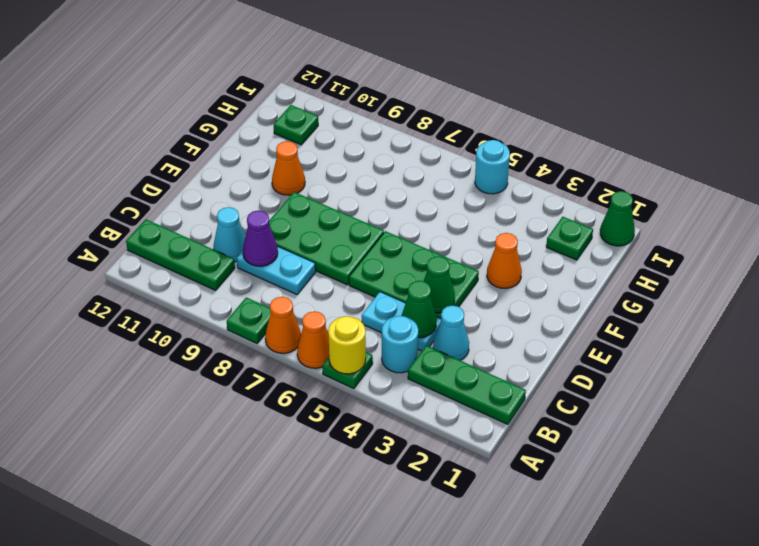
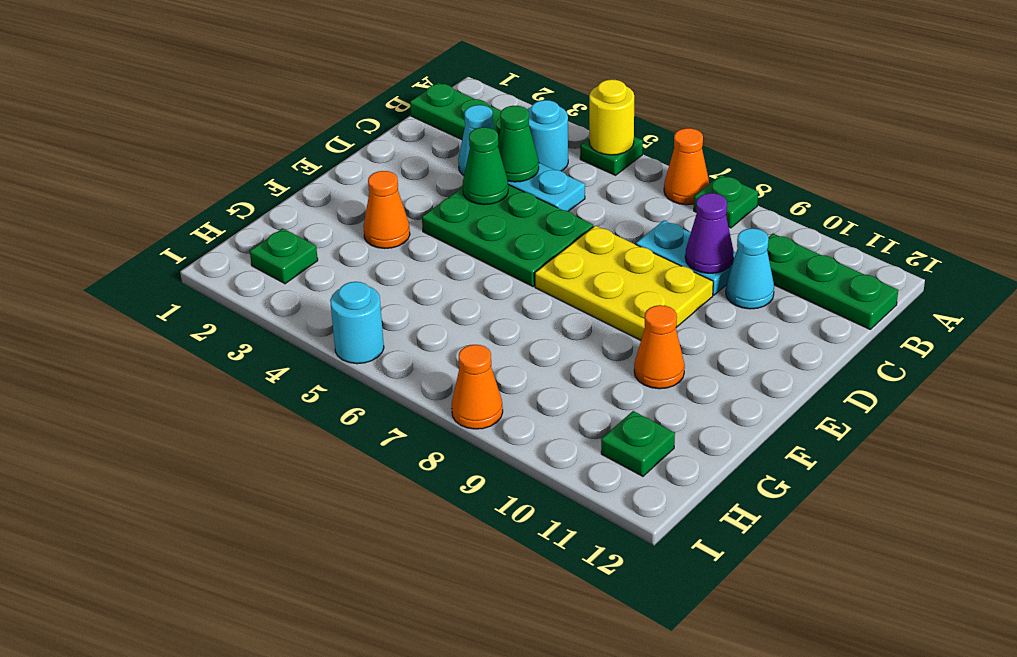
orange 1x1 cone [297,311,329,368] -> orange 1x1 cone moved to [452,345,503,429]
green 2x3 plate [269,192,384,285] -> yellow 2x3 plate [535,226,713,340]
green 1x1 cone [600,191,635,246] -> none

